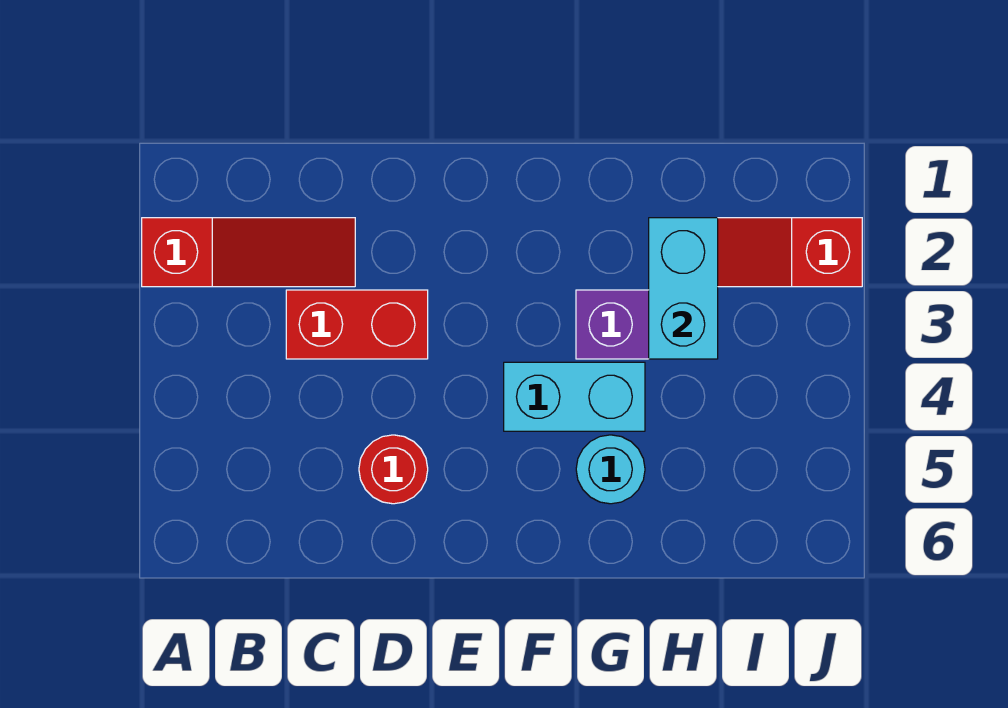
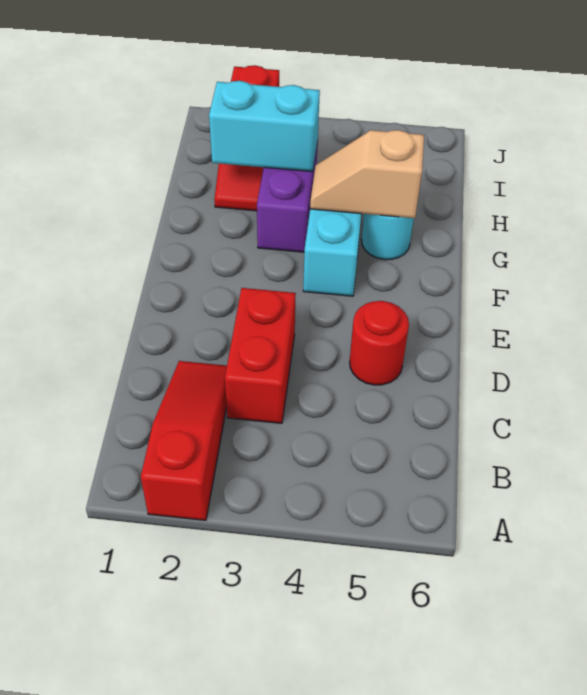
none -> tan 1x2 slope [310,130,424,218]

